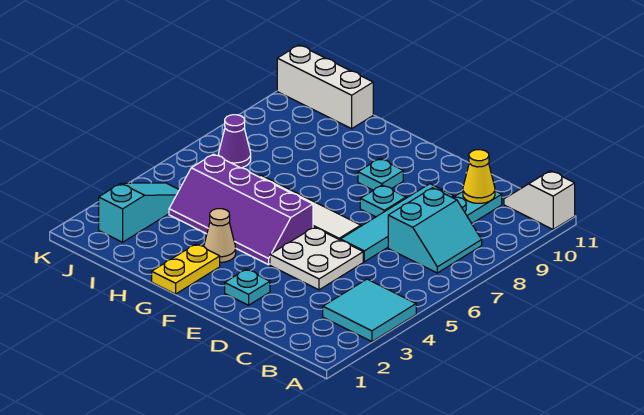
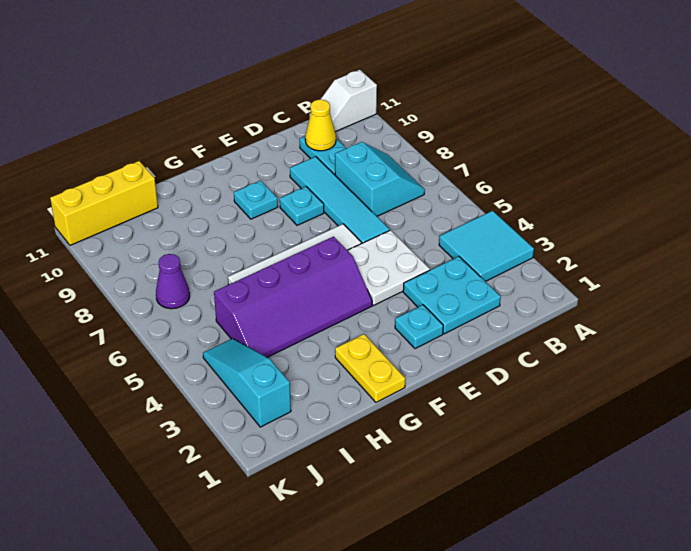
none -> cyan 2x2 plate [403,256,501,334]
tan 1x1 cone [204,209,236,262] -> none
white 1x3 brick [277,45,373,129] -> yellow 1x3 brick [50,161,158,245]

